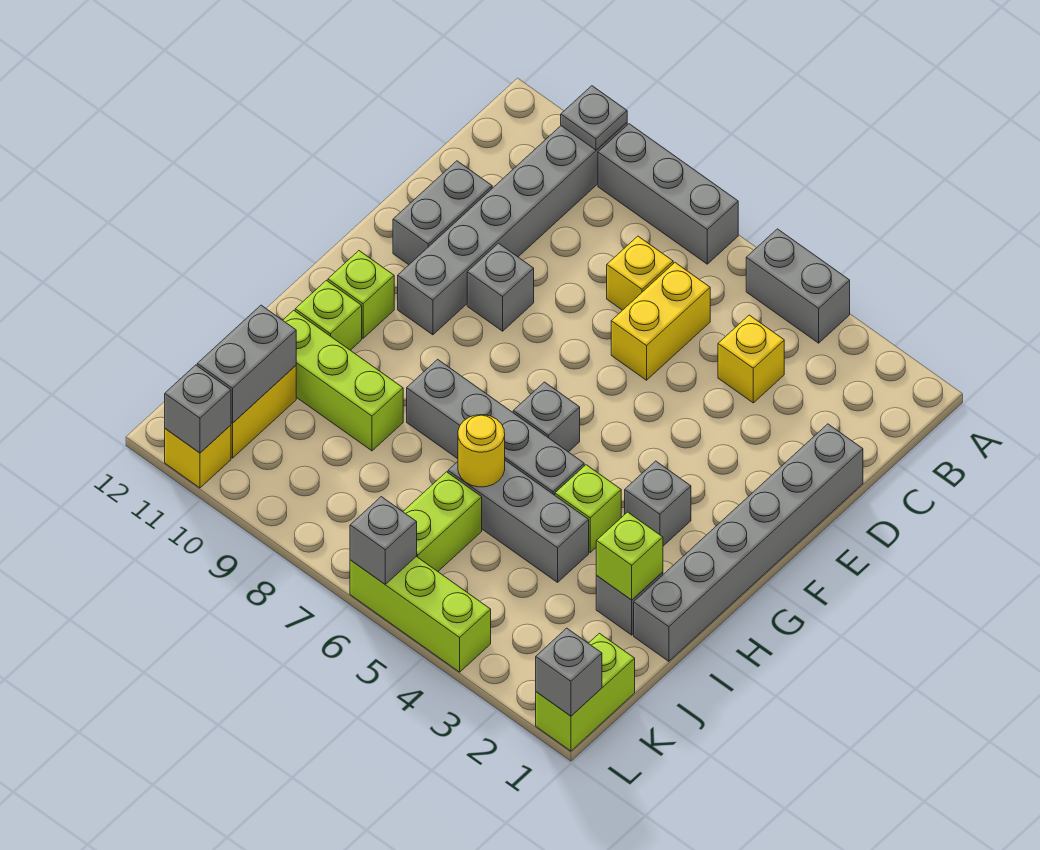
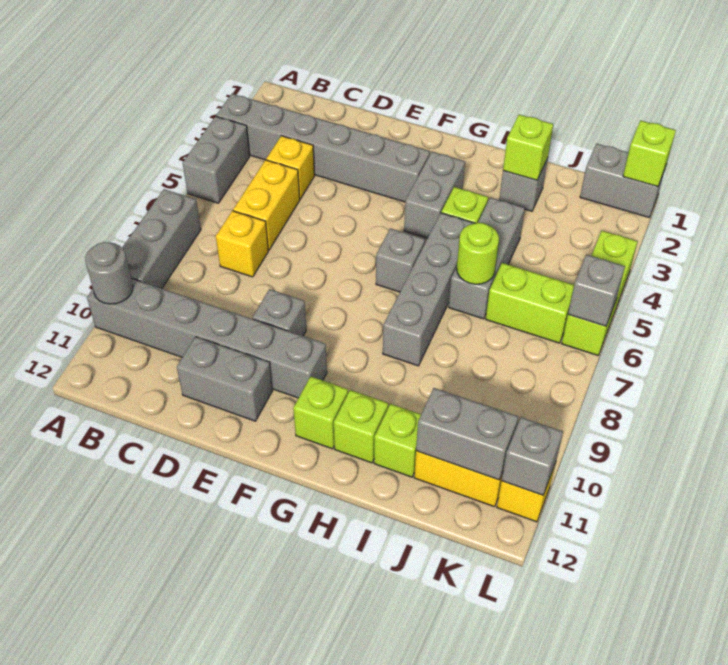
grey 1x1 plate [561,86,627,150] -> grey 1x1 round brick [85,242,133,304]
yellow 1x2 brick [611,263,710,380] -> yellow 1x2 brick turned to [233,160,300,250]
grey 1x6 brick [634,424,863,661] -> grey 1x6 brick moved to [216,94,430,202]
grey 1x1 brick [625,461,691,546] -> grey 1x2 brick [404,152,465,238]
yellow 1x1 round brick [458,415,505,487] -> lime 1x1 round brick [457,223,499,284]
lime 1x3 brick [283,310,403,451] -> lime 1x1 brick [374,404,421,477]
lime 1x2 brick [536,633,635,751] -> grey 1x2 brick [580,144,666,217]
grey 1x1 brick [536,628,602,716] -> lime 1x1 brick [623,120,676,187]

